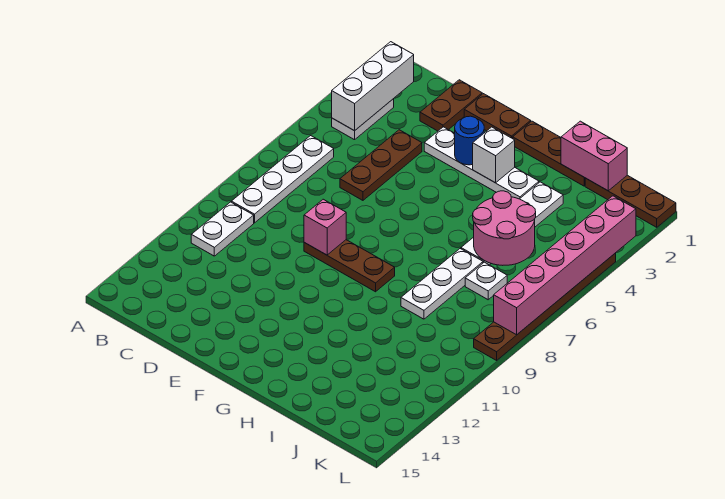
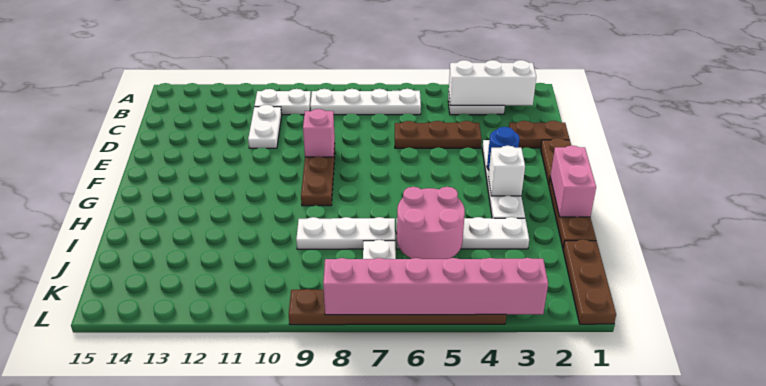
none -> white 1x2 plate [248,105,282,148]
pink 1x2 brick [561,121,627,191] -> pink 1x2 brick moved to [550,145,596,217]

